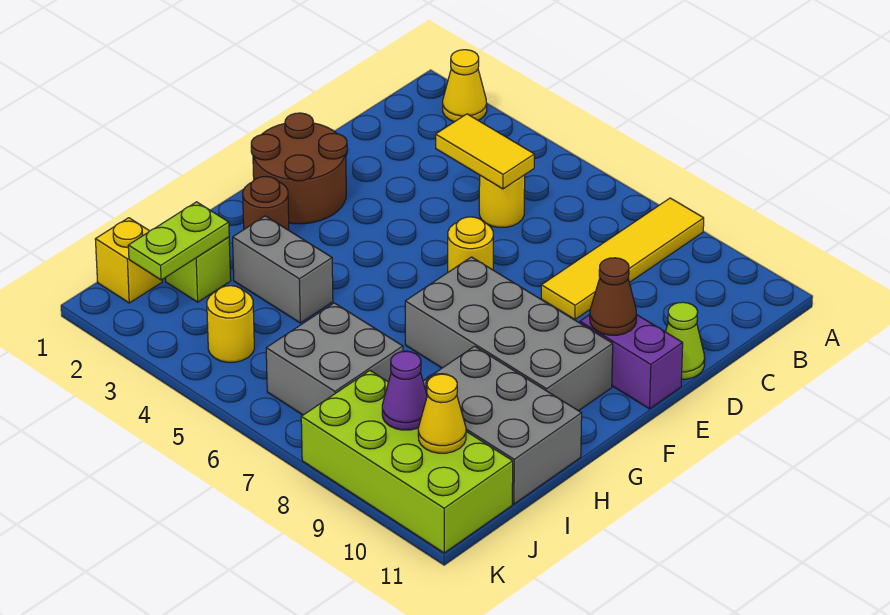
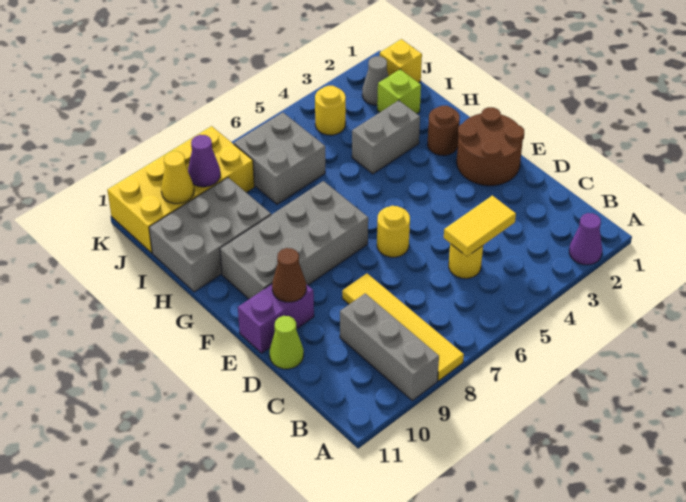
yellow 1x1 cone [443,50,487,122] -> purple 1x1 cone [569,213,602,265]
none -> grey 1x3 brick [340,293,439,400]
lime 1x2 plate [128,202,229,280] -> none
none -> grey 1x1 cone [362,56,388,105]
lime 2x4 brick [301,371,513,553] -> yellow 2x4 brick [107,126,254,253]

